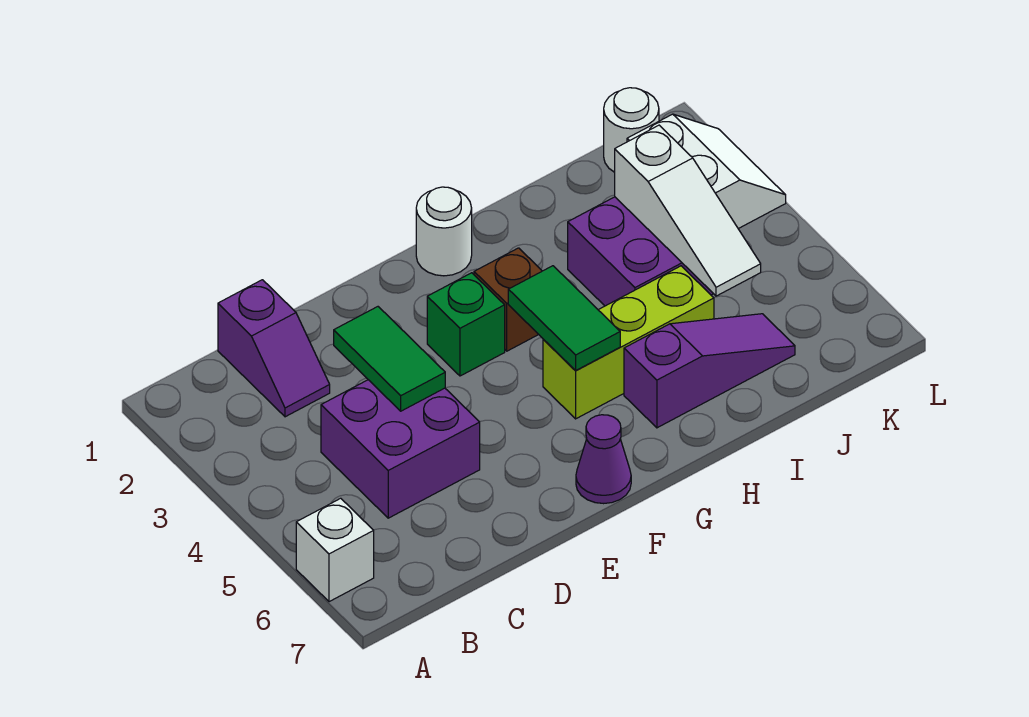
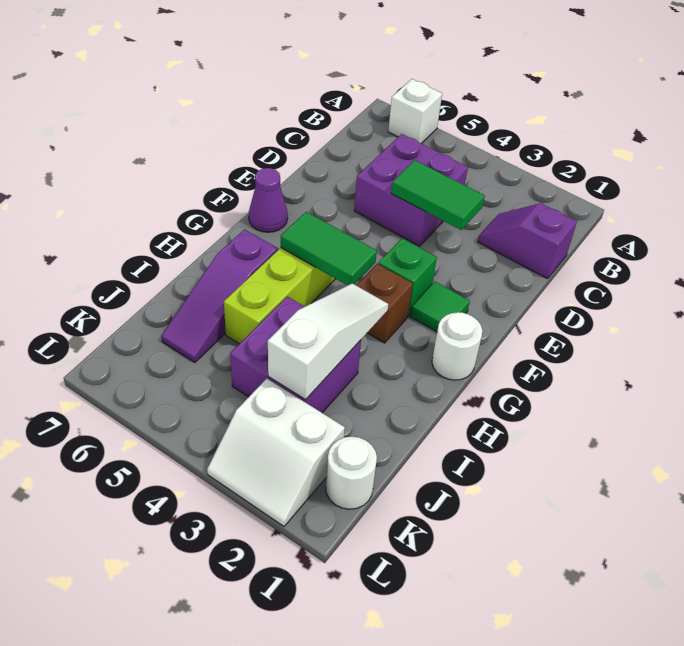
none -> green 1x1 tile [411,282,470,332]
white 1x3 slope [615,125,761,296] -> white 1x3 slope turned to [268,283,388,400]

